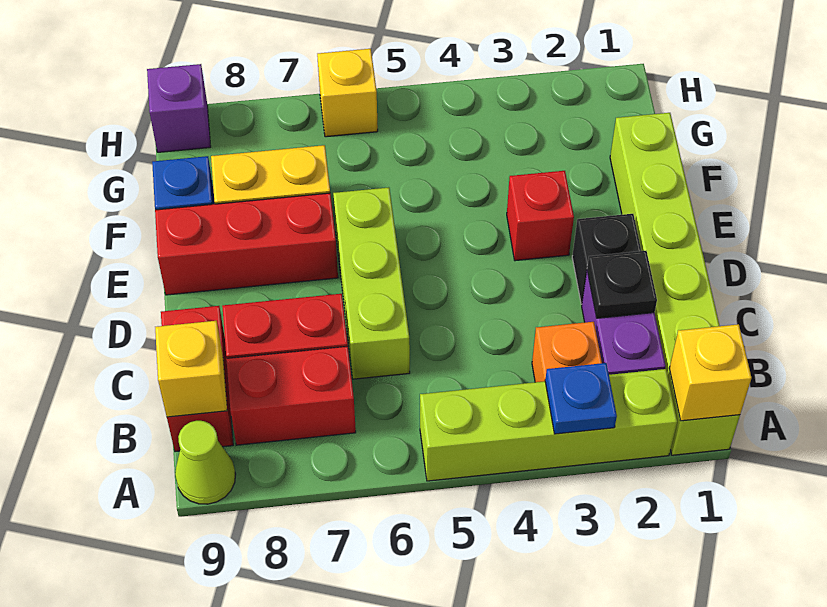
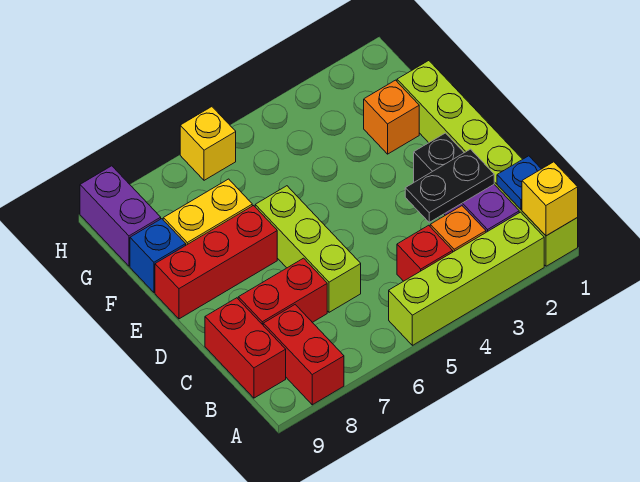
blue 1x1 plate [545,363,617,434] -> blue 1x1 plate moved to [497,156,541,209]
lime 1x1 cone [175,421,236,504] -> none
red 1x2 brick [226,346,356,445] -> red 1x2 brick turned to [263,305,344,405]
yellow 1x1 brick [155,321,227,417] -> none
black 1x1 plate [587,251,657,318] -> black 1x2 plate [405,149,494,222]
red 1x1 brick [507,171,574,261] -> red 1x1 brick moved to [397,225,453,281]
none -> orange 1x1 brick [364,80,419,154]
purple 1x1 brick [147,64,211,152] -> purple 1x2 brick [80,166,161,266]

